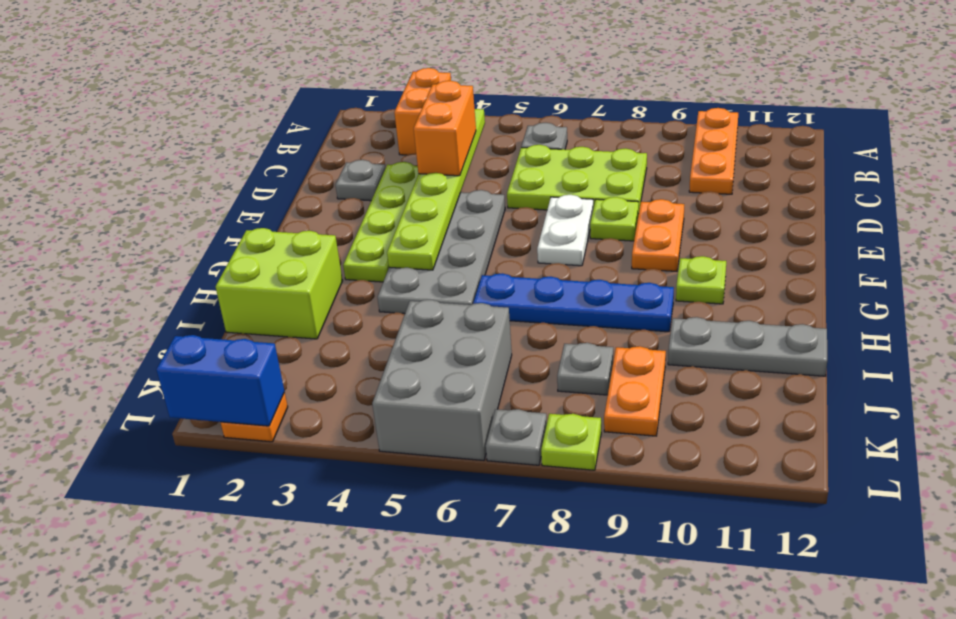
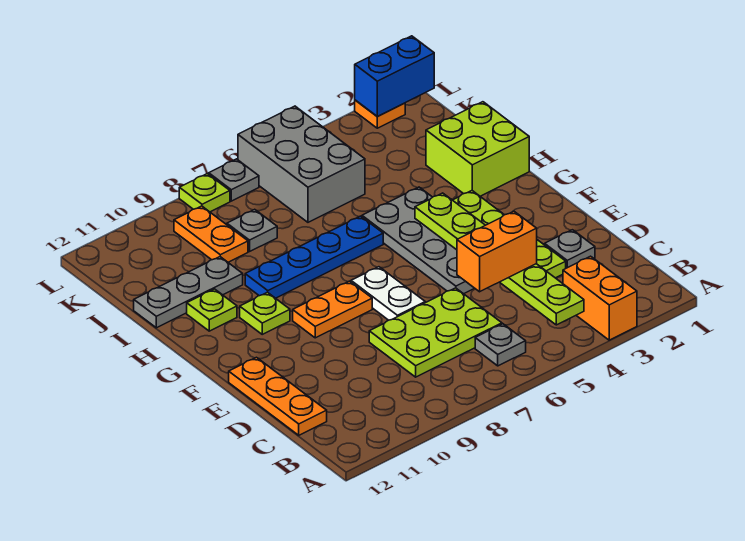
orange 1x3 plate [689,108,738,194] -> orange 1x3 plate moved to [229,357,327,435]
orange 1x2 brick [414,81,476,176] -> orange 1x2 brick turned to [457,211,537,292]
lime 1x1 plate [590,197,639,241] -> lime 1x1 plate moved to [187,289,237,331]
orange 1x2 plate [632,199,684,271] -> orange 1x2 plate turned to [293,281,372,338]

